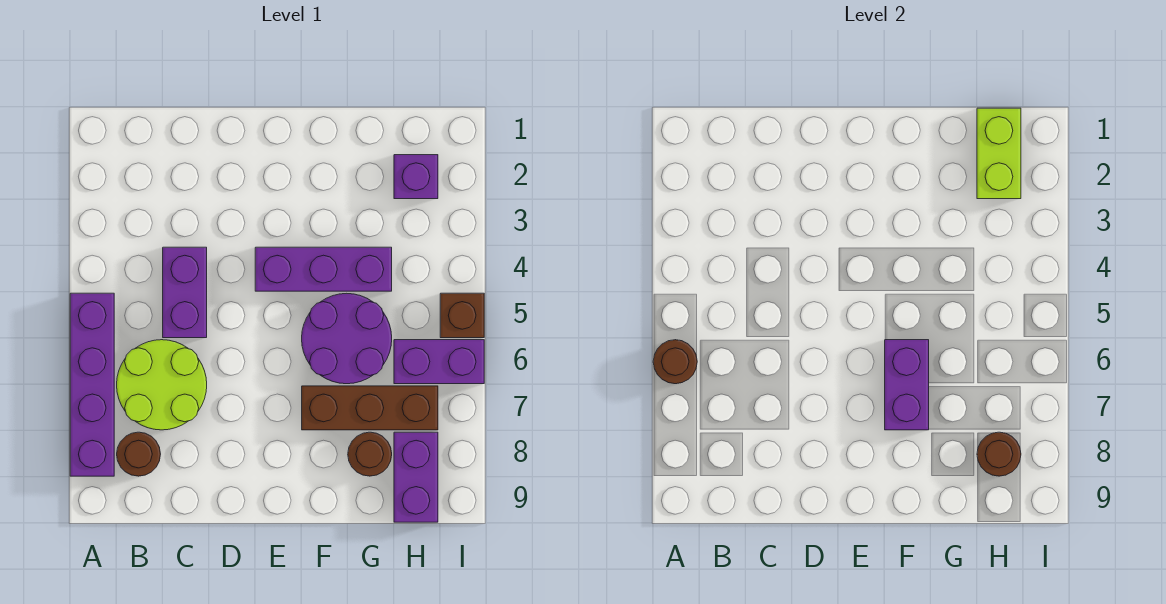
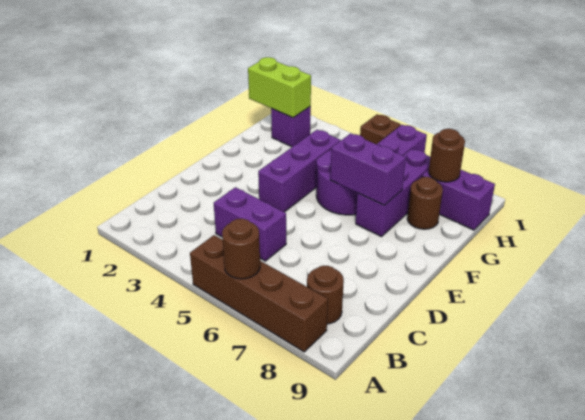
purple 1x4 brick [70,293,114,476] -> brown 1x4 brick [190,235,328,352]
lime 2x2 round brick [117,340,207,430] -> none
brown 1x3 brick [302,386,438,430] -> purple 1x3 brick [356,149,430,237]

